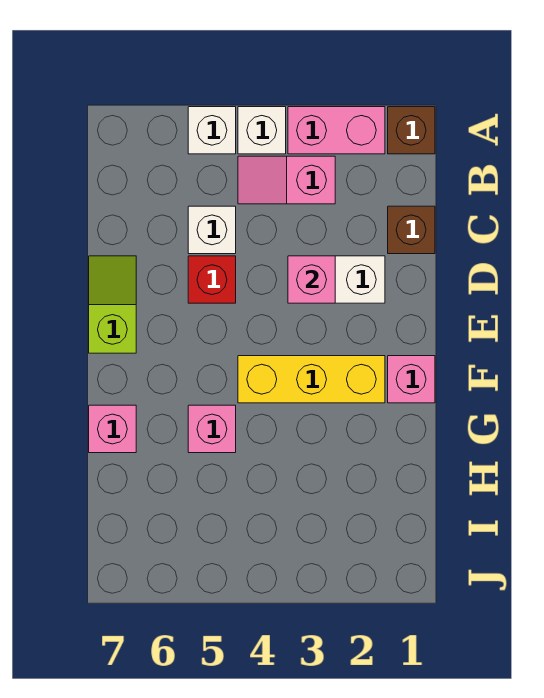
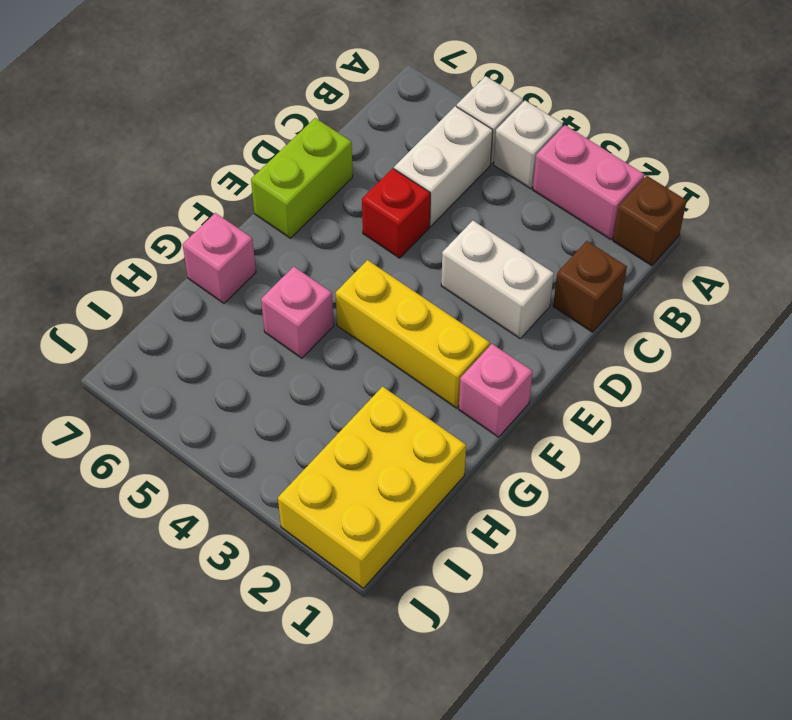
pink 1x2 slope [238,156,335,204] -> none
white 1x1 brick [188,206,236,254] -> white 1x2 brick [394,106,493,226]
pink 1x1 brick [288,256,335,303] -> none
lime 1x2 slope [89,256,136,353] -> lime 1x2 brick [251,118,353,238]
none -> yellow 2x3 brick [278,387,466,588]

